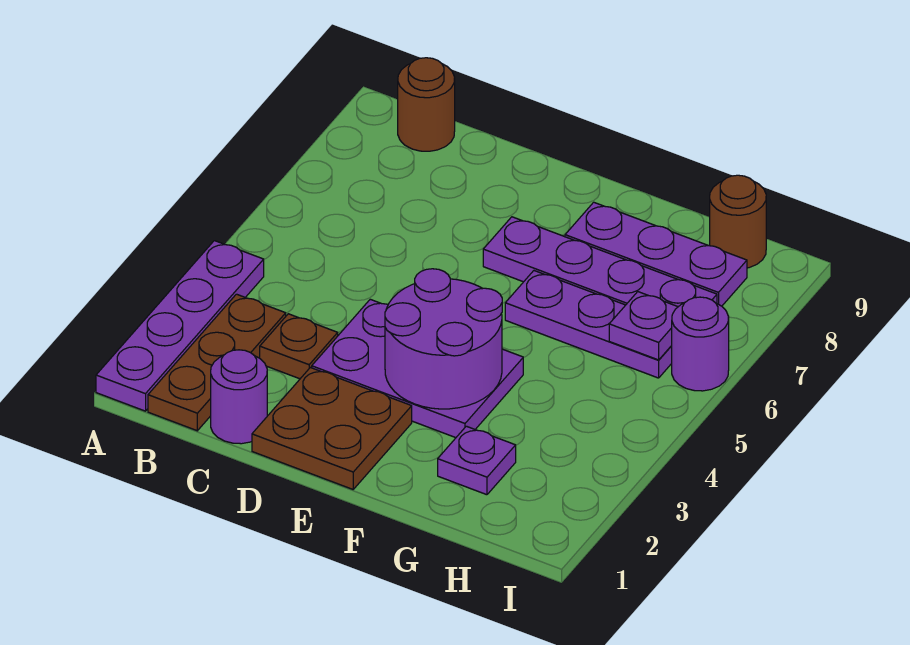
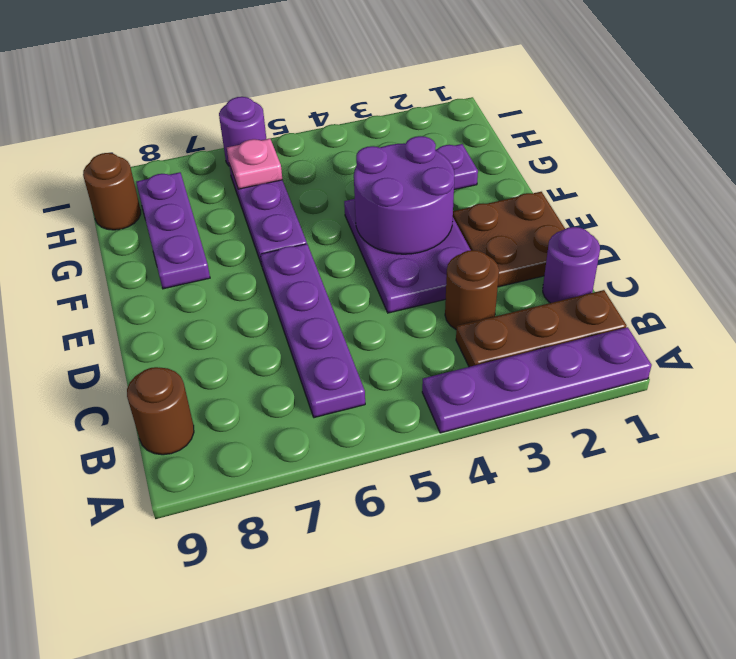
brown 1x1 plate [260,314,338,379] -> brown 1x1 round brick [445,250,499,329]
purple 1x4 plate [483,217,717,307] -> purple 1x4 plate moved to [261,244,365,418]
purple 1x1 plate [609,292,678,360] -> pink 1x1 plate [227,139,282,189]

